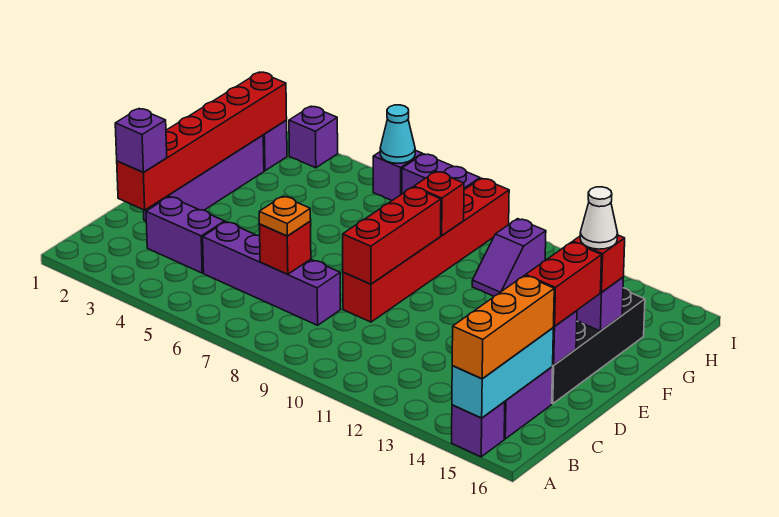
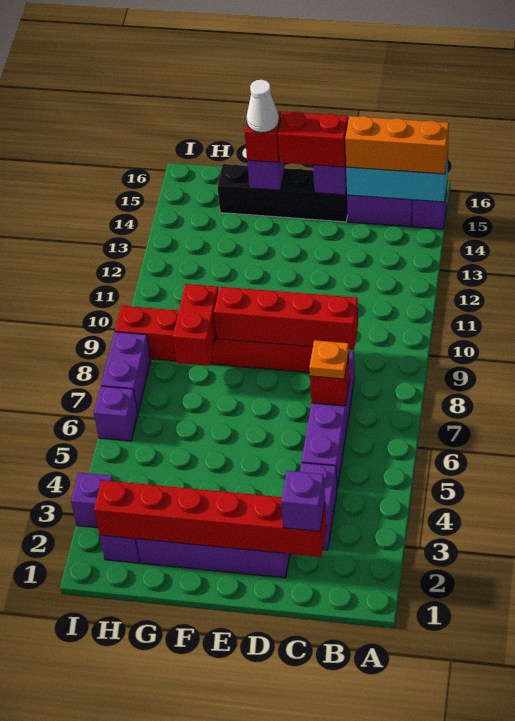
red 1x3 brick [343,187,441,284] -> red 1x4 brick [214,287,358,350]
red 1x1 brick [414,171,464,236] -> red 1x2 brick [173,284,218,366]
purple 1x2 slope [472,219,546,296] -> none
cyan 1x1 cone [380,105,415,163] -> none

